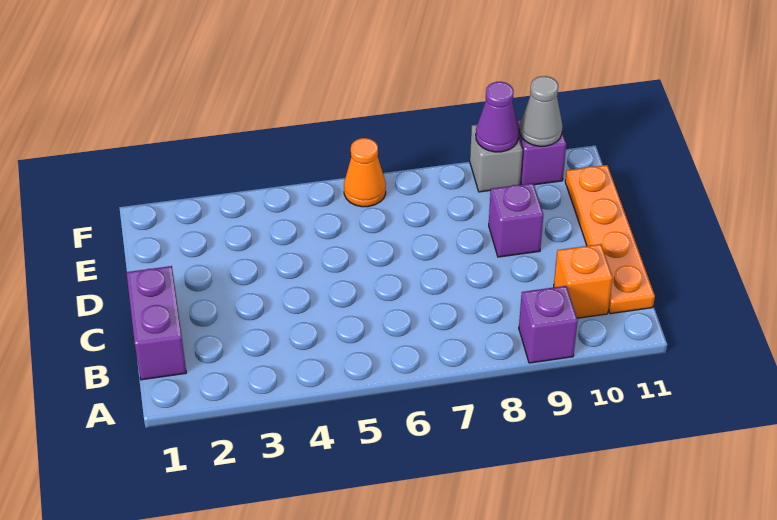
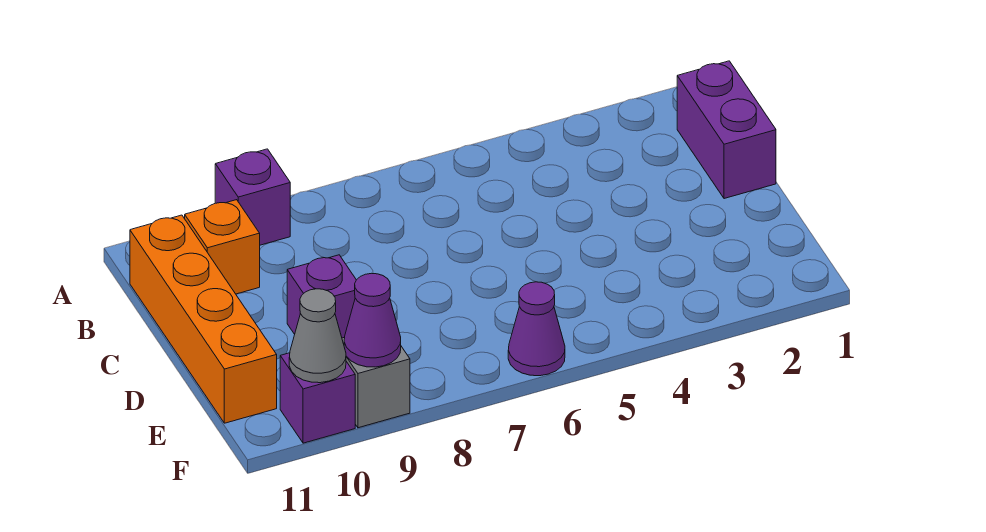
orange 1x4 plate [565,165,655,314] -> orange 1x4 brick [130,215,277,423]
orange 1x1 cone [344,138,386,207] -> purple 1x1 cone [508,282,565,376]

